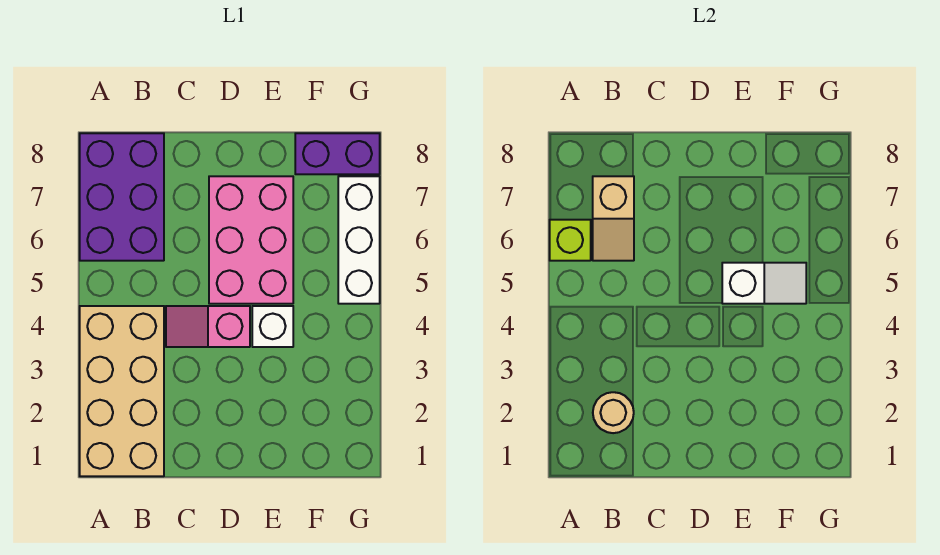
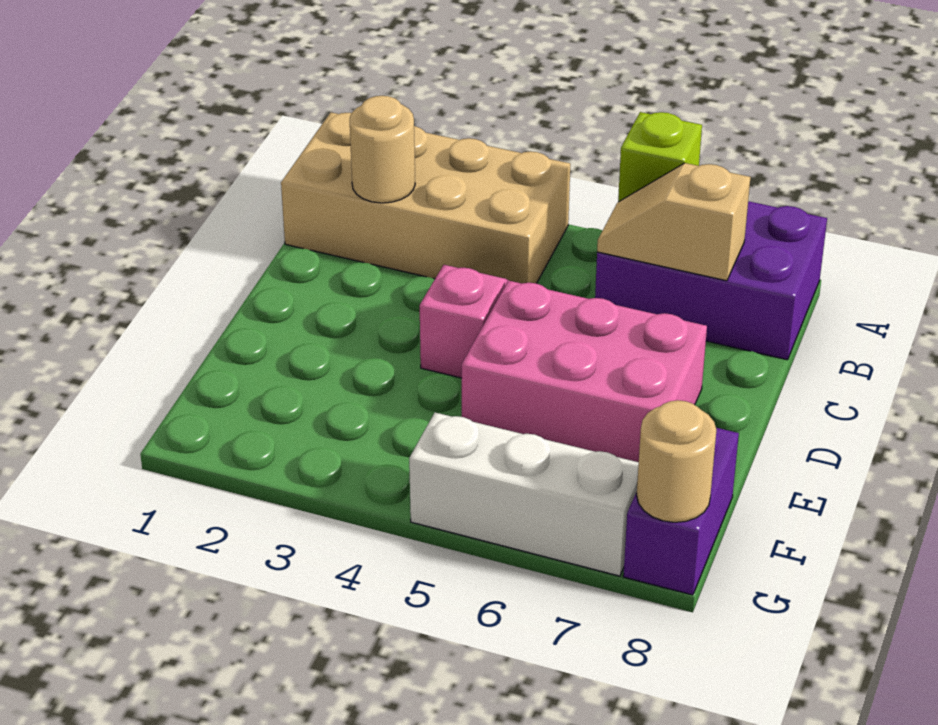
white 1x1 brick [252,306,293,347] -> none
white 1x2 slope [722,263,806,304] -> none
none -> tan 1x1 round brick [637,400,716,522]

